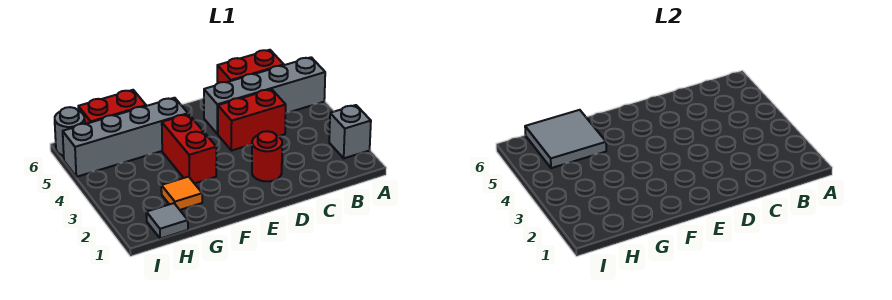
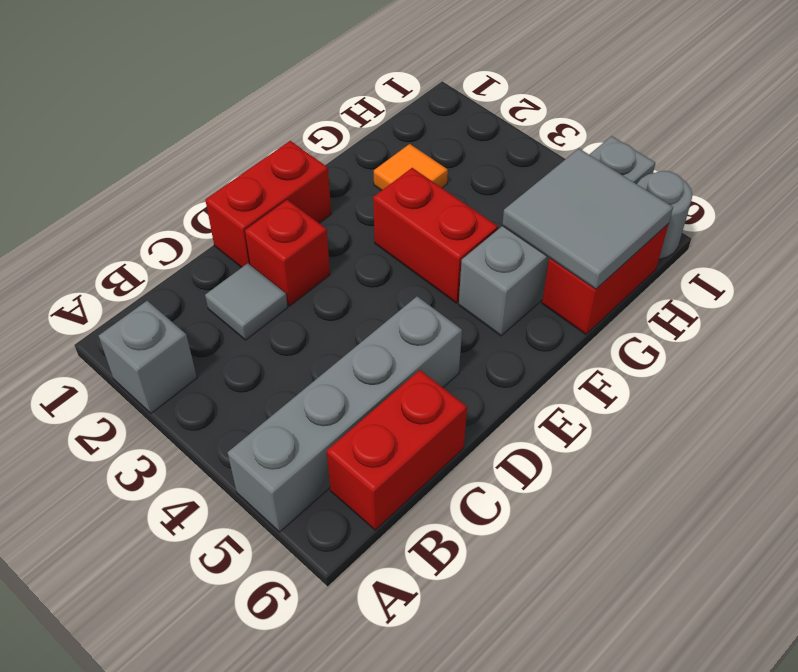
red 1x2 brick [218,89,286,151] -> red 1x2 brick moved to [205,141,331,268]
red 1x1 round brick [252,131,282,181] -> red 1x1 brick [245,200,330,306]
grey 1x1 tile [146,203,188,239] -> grey 1x1 tile moved to [205,263,288,340]

